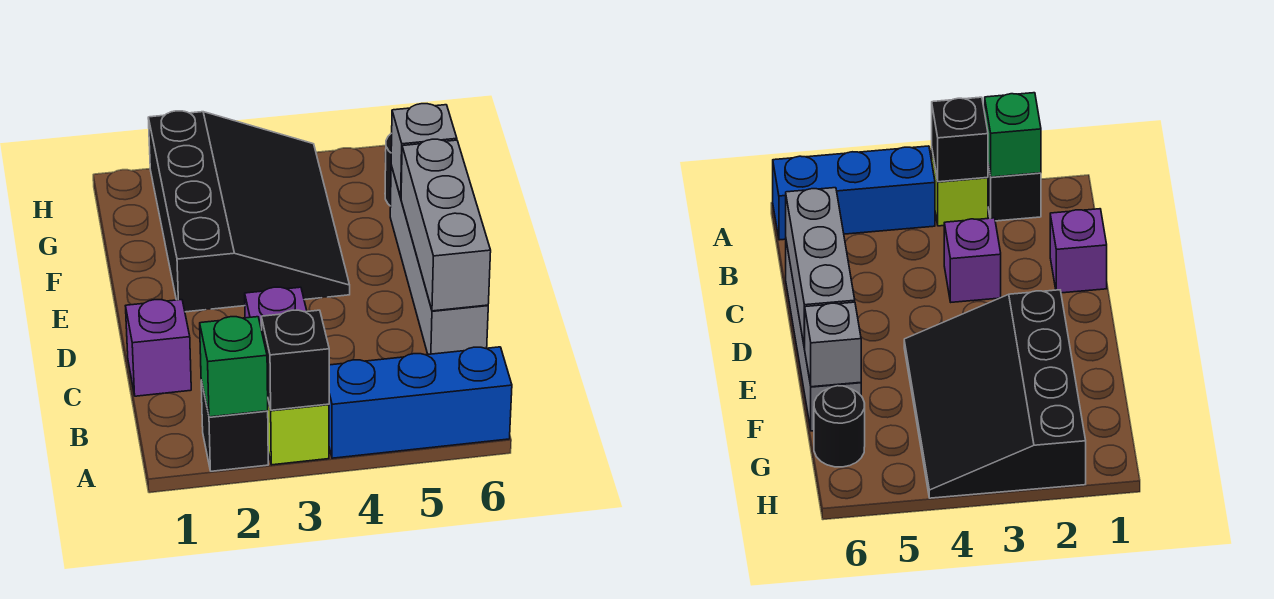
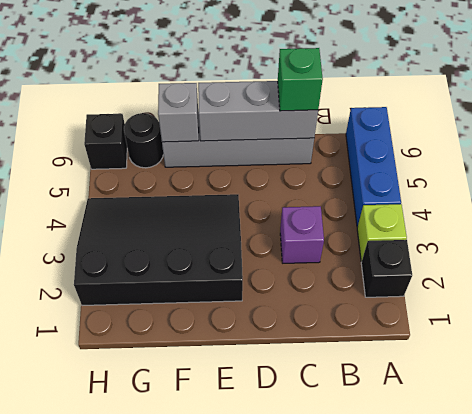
green 1x1 brick [200,317,268,417] -> green 1x1 brick moved to [278,48,323,111]
black 1x1 brick [261,310,329,410] -> black 1x1 brick moved to [84,114,127,169]
purple 1x1 brick [126,300,191,396] -> none

